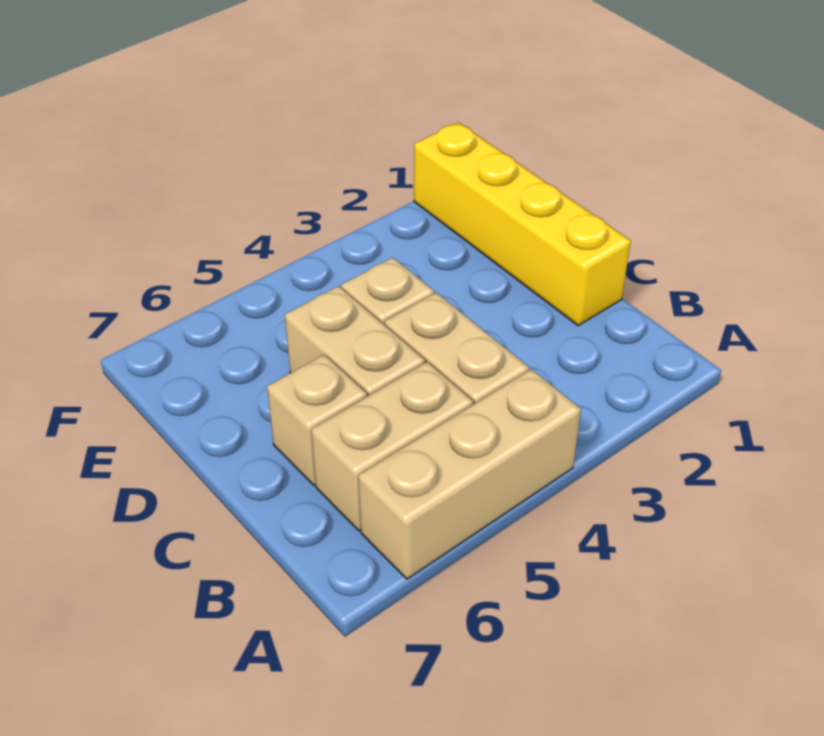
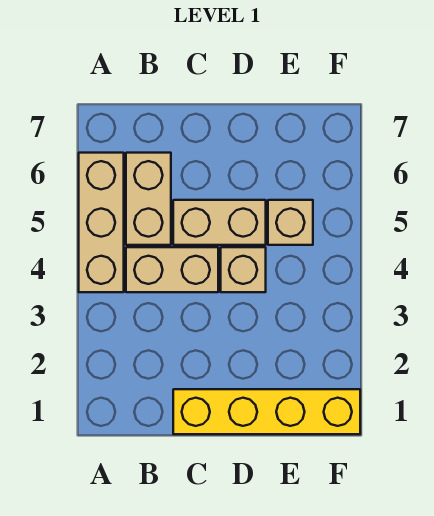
tan 1x1 brick [267,355,367,485] -> tan 1x1 brick moved to [268,200,313,245]

